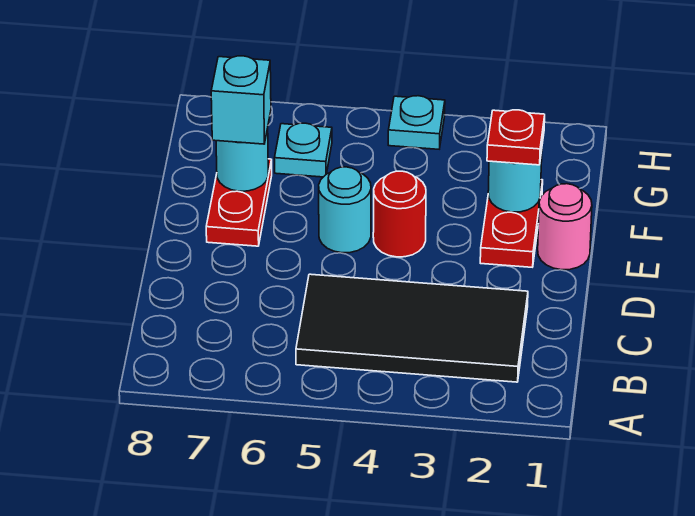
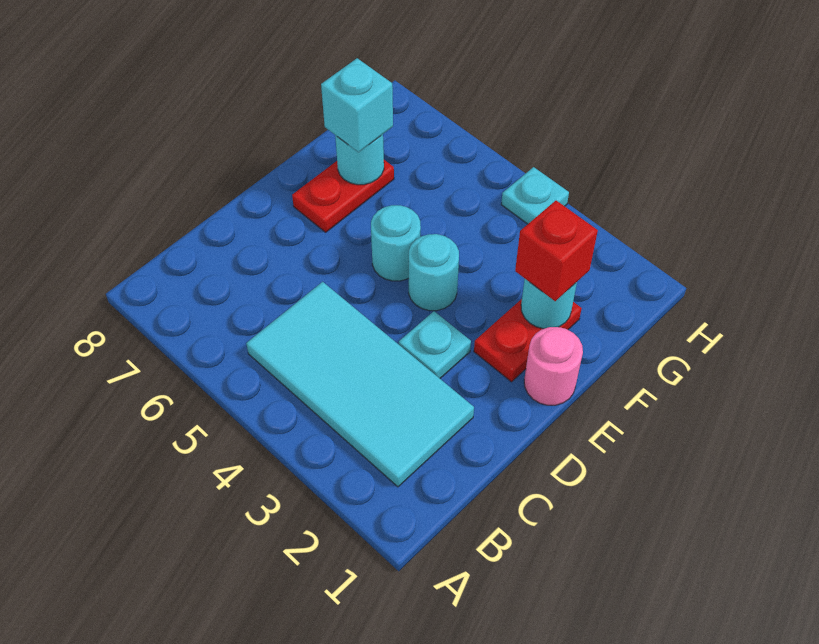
black 2x4 tile [296,274,528,382] -> cyan 2x4 tile [246,282,474,487]
red 1x1 round brick [373,171,426,257] -> cyan 1x1 round brick [409,234,459,311]
red 1x1 plate [487,110,545,165] -> red 1x1 brick [515,201,598,301]
cyan 1x1 plate [275,123,332,177] -> cyan 1x1 plate moved to [399,311,471,378]

